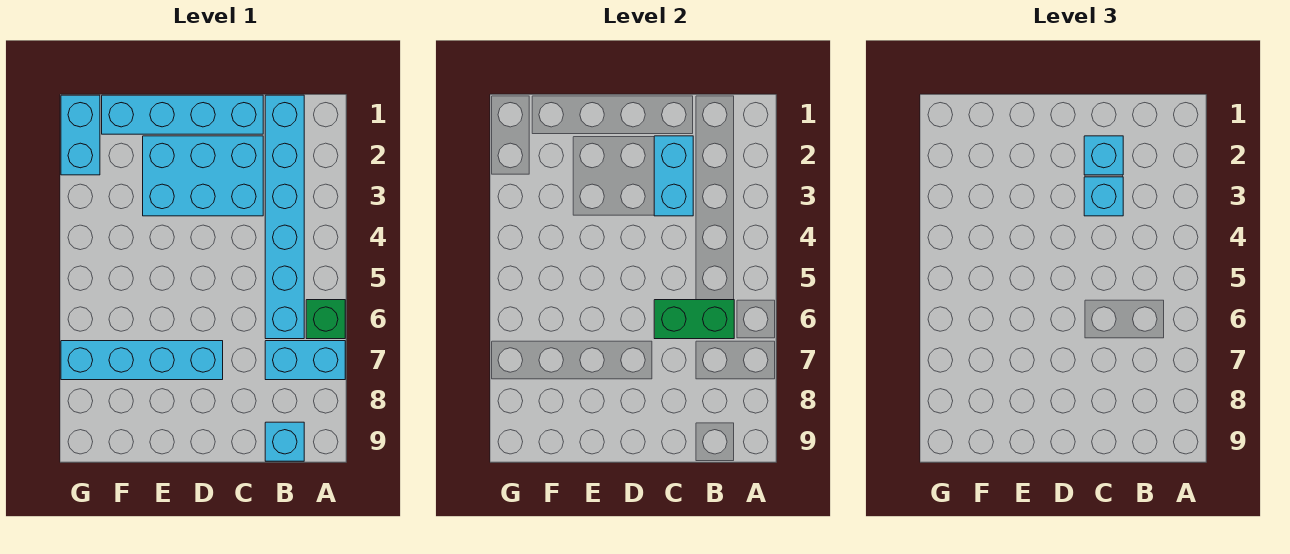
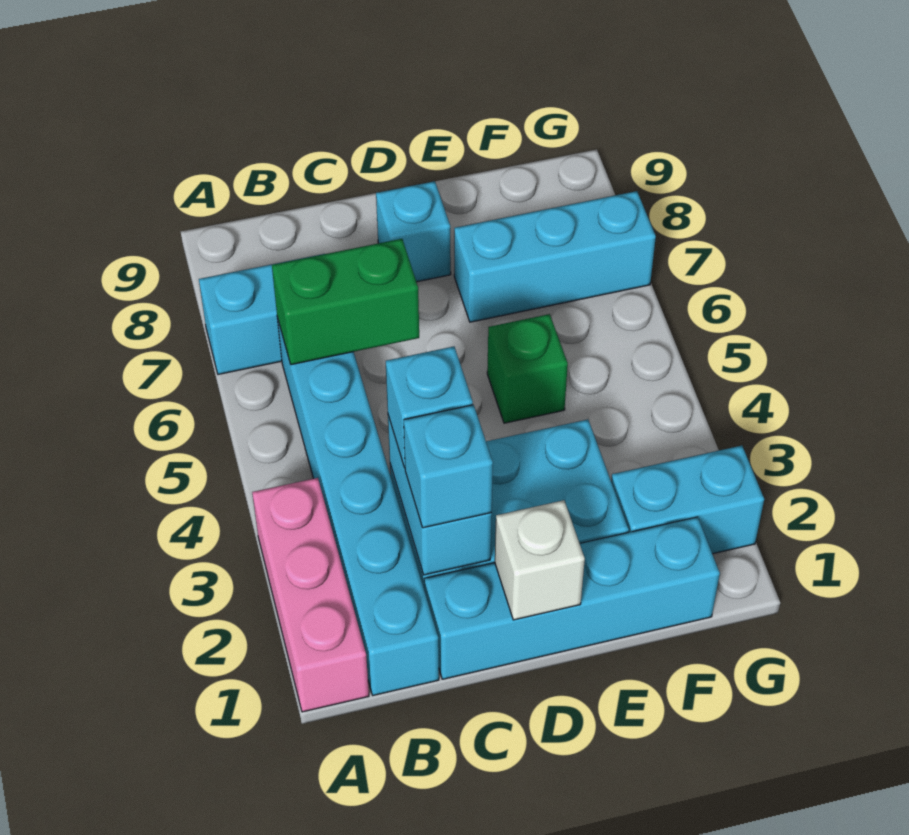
none -> pink 1x3 brick [252,478,369,712]
green 1x1 brick [306,300,345,339] -> green 1x1 brick moved to [487,314,568,423]
cyan 1x1 brick [265,422,304,461] -> cyan 1x1 brick moved to [376,181,451,282]
none -> white 1x1 brick [495,500,585,620]
cyan 1x4 brick [61,341,223,380] -> cyan 1x3 brick [454,191,656,322]
cyan 1x2 brick [61,95,100,175] -> cyan 1x2 brick turned to [611,446,764,554]

